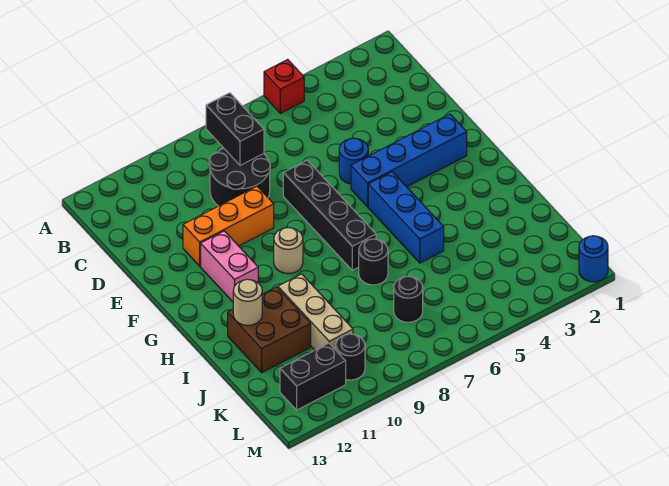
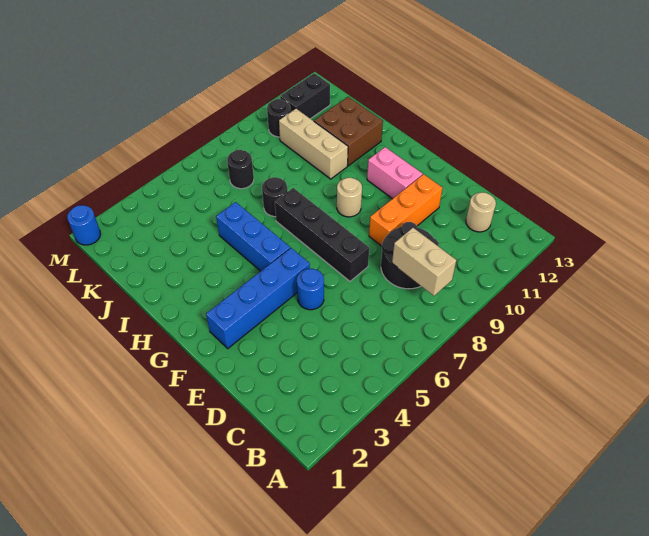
red 1x1 brick [264,59,304,114] -> none
black 1x2 brick [206,93,264,165] -> tan 1x2 brick [392,228,456,296]
tan 1x1 round brick [233,279,262,326] -> tan 1x1 round brick moved to [466,192,496,232]

